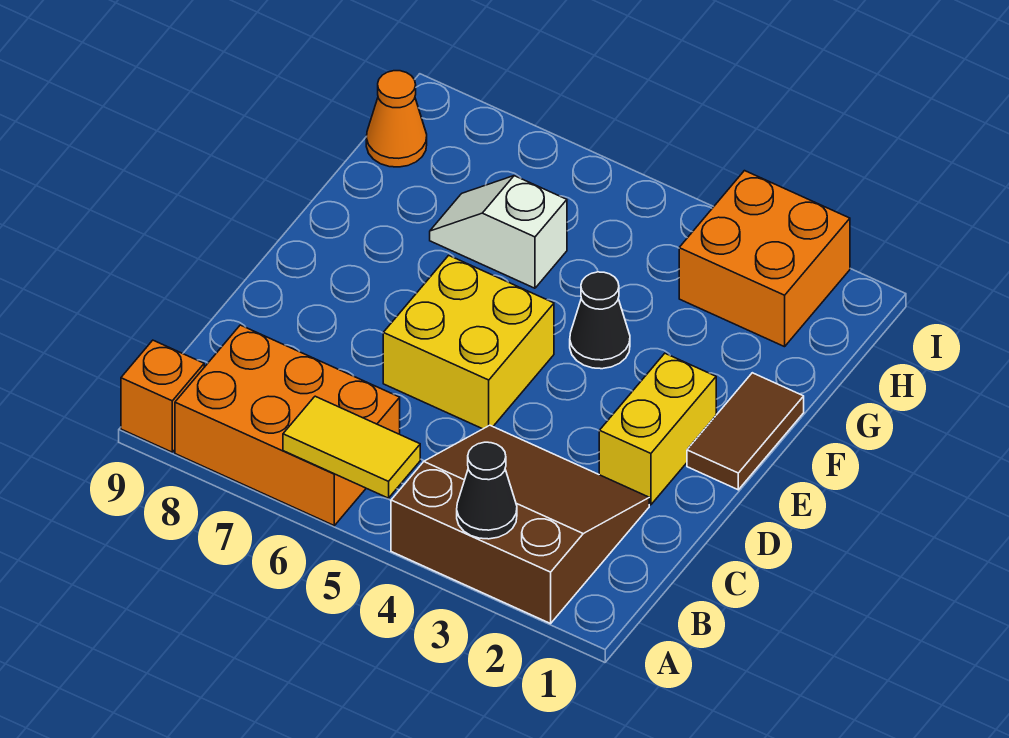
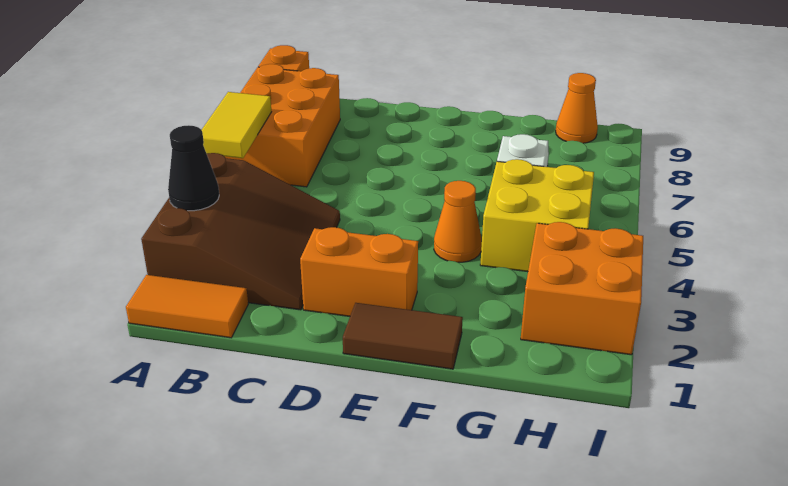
none -> orange 1x2 tile [126,275,248,338]
yellow 1x2 brick [599,353,716,505] -> orange 1x2 brick [300,227,418,316]
yellow 2x2 brick [383,255,554,429] -> yellow 2x2 brick moved to [480,159,594,272]
black 1x1 cone [570,272,630,369] -> orange 1x1 cone [434,181,482,262]

